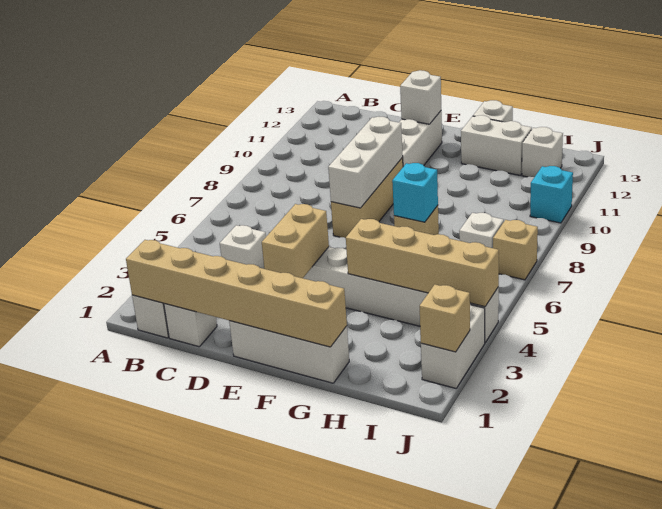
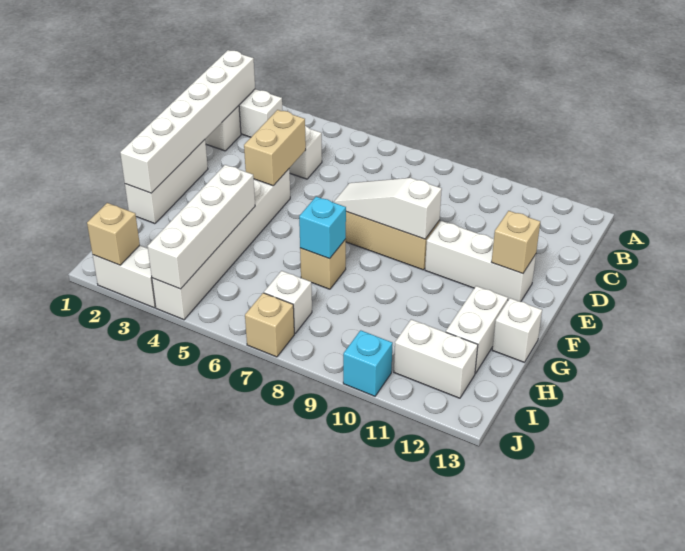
tan 1x6 brick [126,240,347,347] -> white 1x6 brick [120,50,255,193]
tan 1x2 brick [262,204,329,278] -> tan 1x2 brick turned to [244,110,306,186]
white 1x3 brick [328,117,403,208] -> white 1x3 slope [334,178,442,239]
white 1x1 brick [400,70,441,124] -> tan 1x1 brick [491,211,540,274]
tan 1x4 brick [346,219,499,307] -> white 1x4 brick [148,165,255,289]
white 1x1 brick [522,127,563,177] -> white 1x2 brick [394,319,478,398]

